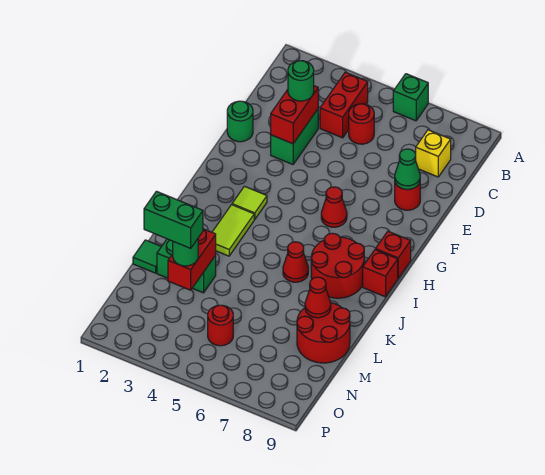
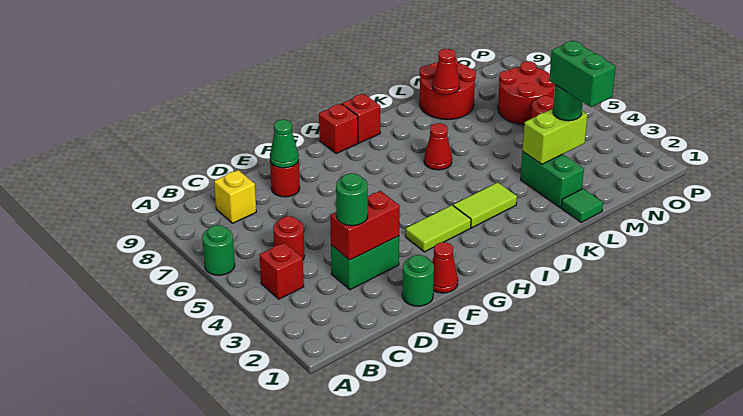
green 1x1 brick [393,74,428,121] -> green 1x1 round brick [202,225,235,275]
red 1x2 brick [320,72,368,138] -> red 1x1 brick [259,242,304,299]
red 1x1 cone [321,187,347,227] -> red 1x1 cone moved to [432,242,458,293]
lime 1x1 tile [232,186,267,220] -> lime 1x2 tile [406,205,471,252]
red 2x2 round brick [311,233,364,298] -> red 2x2 round brick moved to [498,61,555,125]
red 1x2 brick [168,229,216,290] -> lime 1x2 brick [523,109,588,164]

